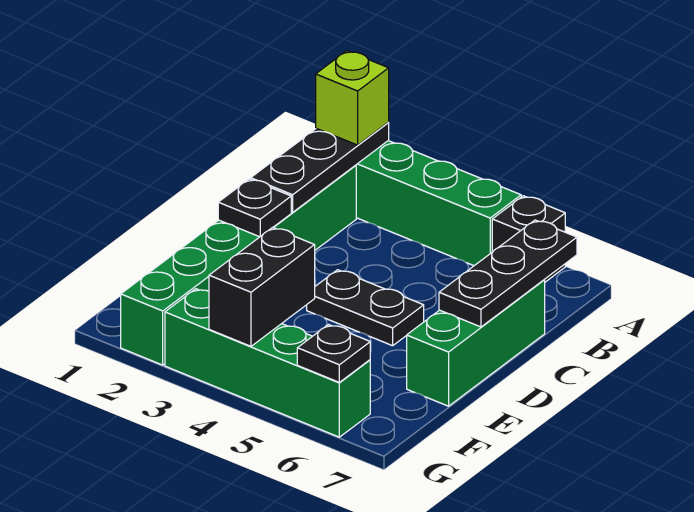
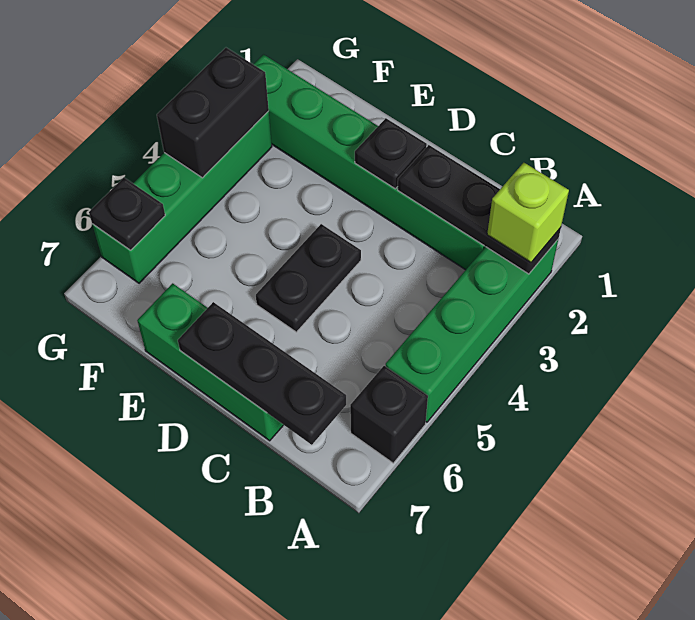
black 1x2 brick [209,228,315,346] -> black 1x2 brick turned to [157,48,269,178]

